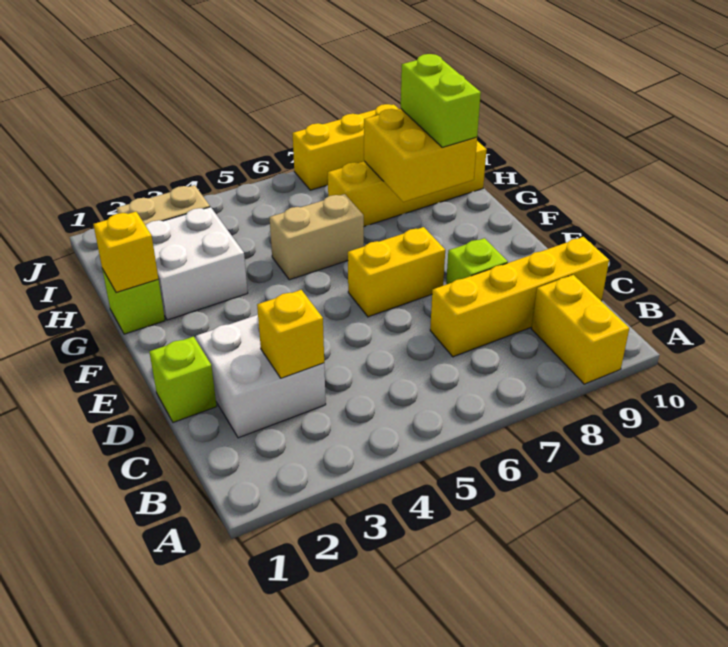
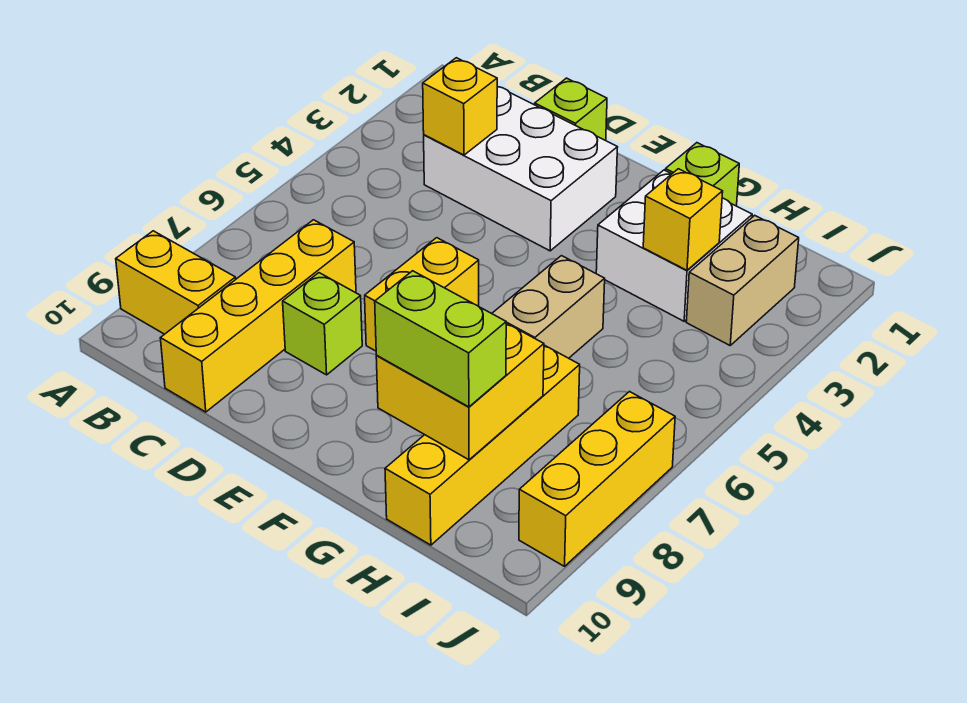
white 2x2 brick [196,315,326,438] -> white 2x3 brick [424,87,618,251]
yellow 1x1 brick [93,212,158,293] -> yellow 1x1 brick moved to [643,169,723,270]

